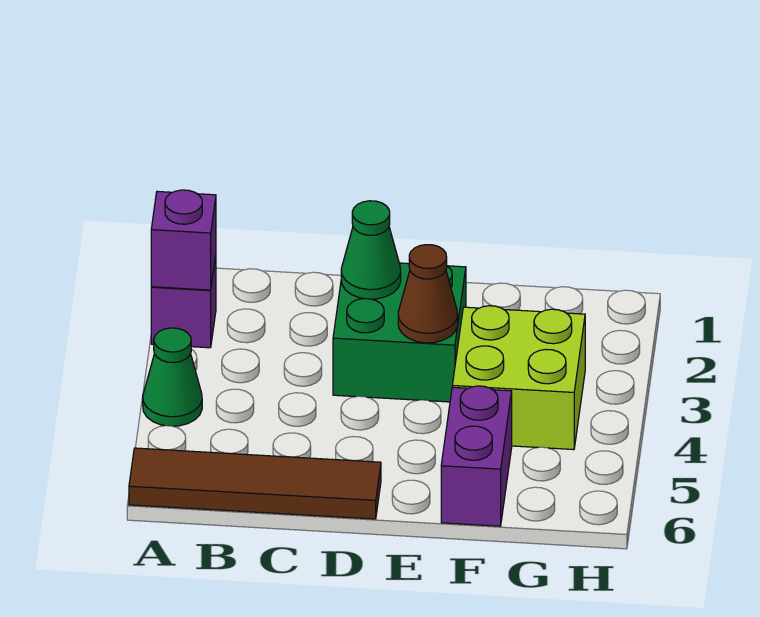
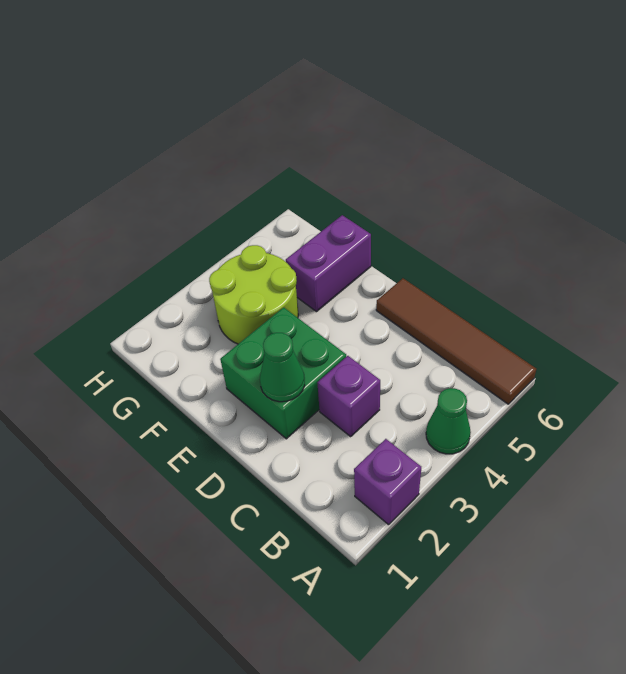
purple 1x1 brick [151,190,216,290] -> purple 1x1 brick moved to [317,356,380,436]
brown 1x1 cone [398,245,458,343] -> none
lime 2x2 brick [452,306,585,450] -> lime 2x2 round brick [209,245,298,344]

